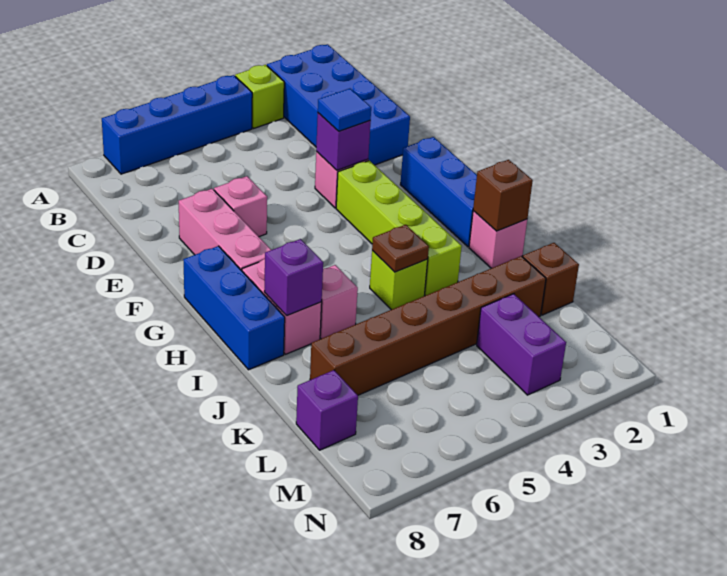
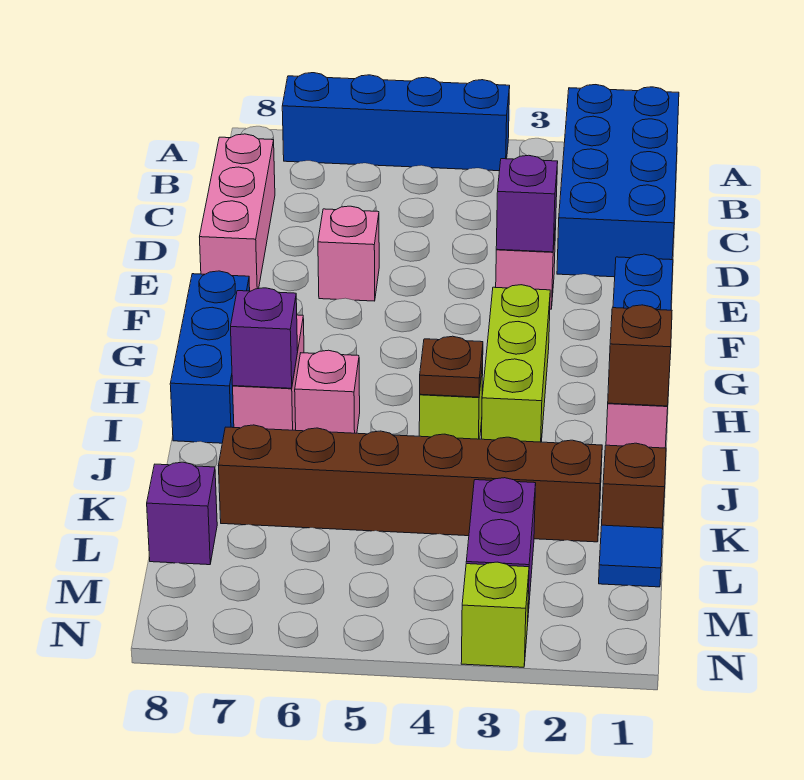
lime 1x1 brick [235,65,284,129] -> lime 1x1 brick moved to [461,562,529,667]
blue 1x1 tile [318,89,371,131] -> blue 1x1 tile moved to [599,525,663,587]
pink 1x3 brick [179,189,271,271] -> pink 1x3 brick moved to [200,134,275,291]
lime 1x4 brick [336,161,462,296] -> lime 1x3 brick [482,285,550,442]

